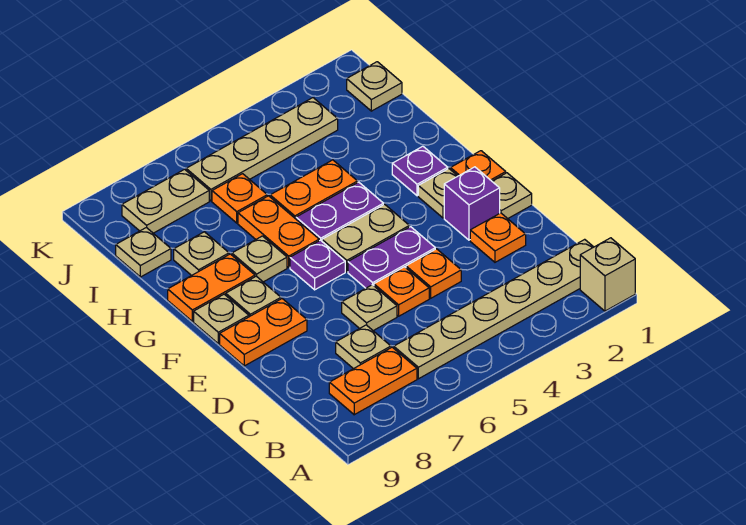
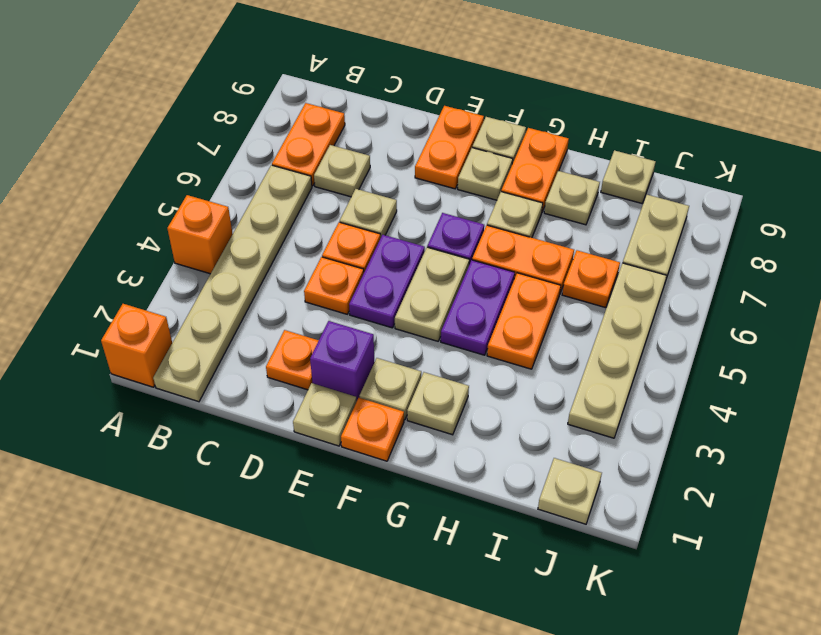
tan 1x1 brick [580,238,635,311] -> orange 1x1 brick [101,304,172,387]
none -> orange 1x1 brick [167,195,233,274]
purple 1x1 plate [392,146,448,196] -> tan 1x1 plate [407,372,469,435]

